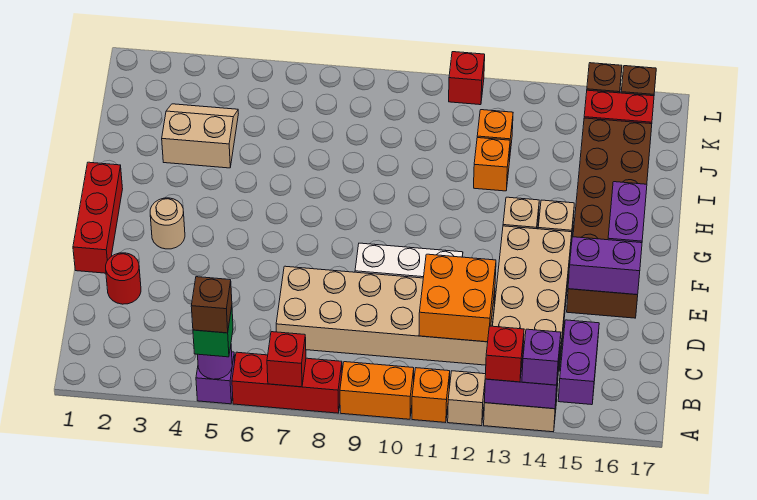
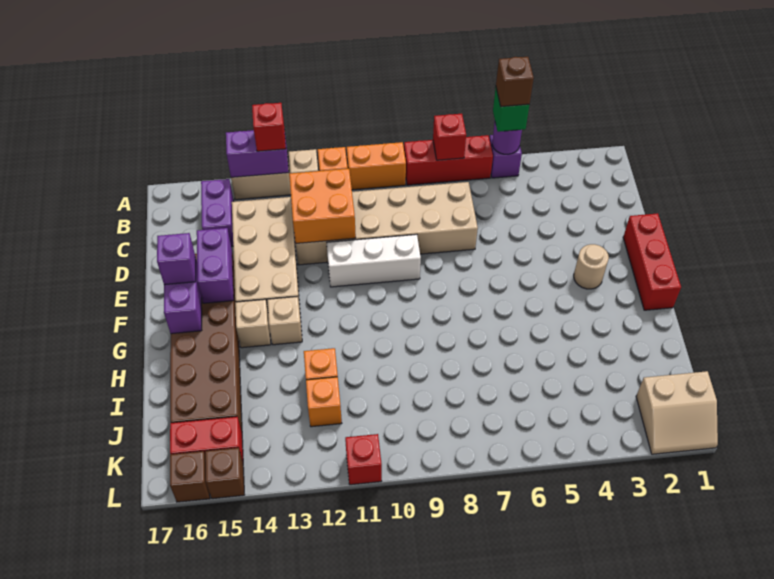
purple 1x1 brick [522,329,561,385] -> purple 1x1 brick moved to [157,233,196,285]
red 1x1 round brick [106,253,141,304] -> none
purple 1x2 brick [568,237,642,295] -> purple 1x2 brick turned to [197,228,234,303]
tan 2x2 slope [162,104,238,168] -> tan 2x2 slope moved to [636,371,718,454]

